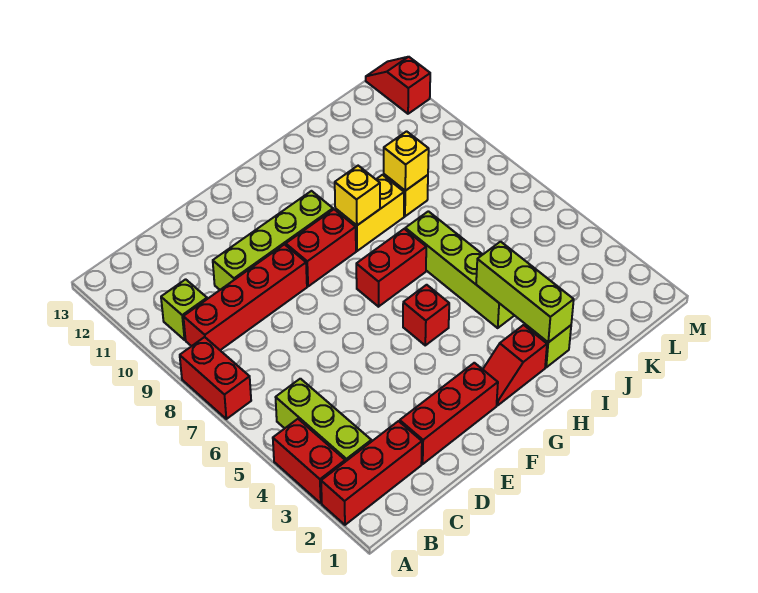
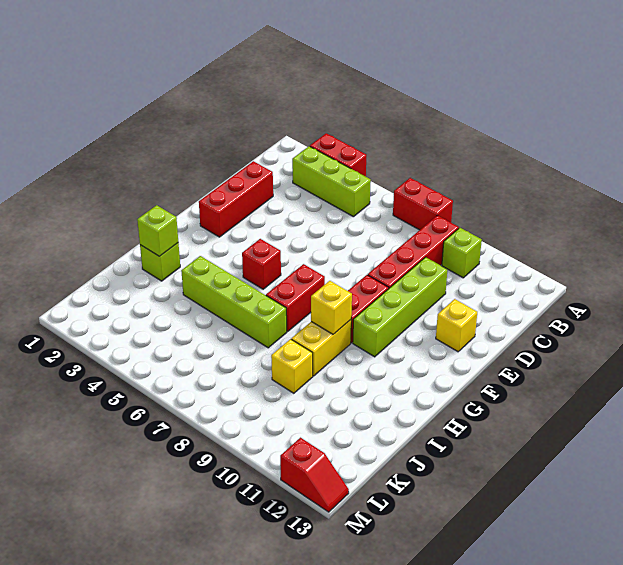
red 1x3 brick [321,421,422,525] -> none
red 1x2 slope [483,325,547,405] -> none
lime 1x3 brick [476,242,574,342] -> lime 1x1 brick [137,205,178,256]
yellow 1x1 brick [384,131,429,191] -> yellow 1x1 brick moved to [436,299,477,352]

